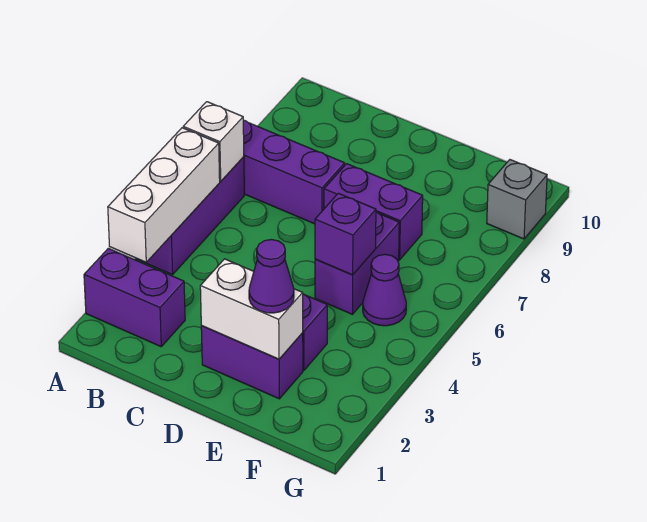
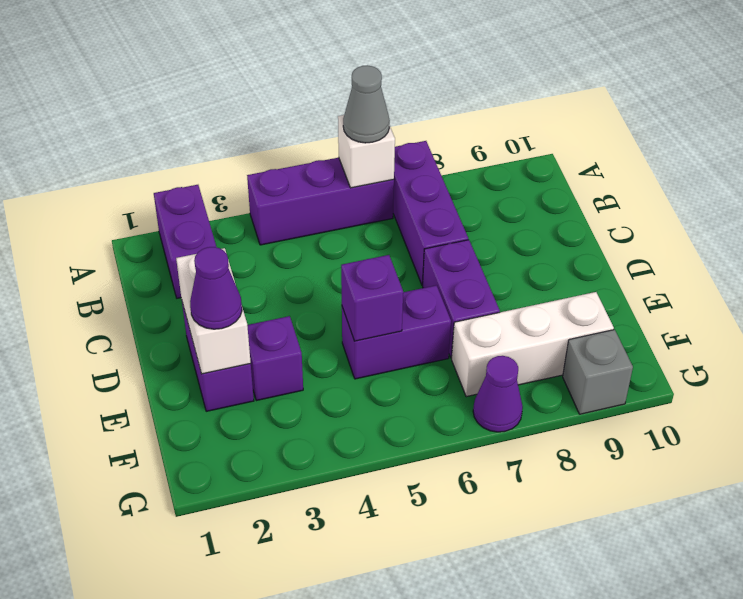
white 1x3 brick [108,128,220,262] -> white 1x3 brick moved to [452,292,614,397]
none -> grey 1x1 cone [343,65,390,143]
purple 1x1 cone [363,254,406,326] -> purple 1x1 cone moved to [473,356,523,432]

